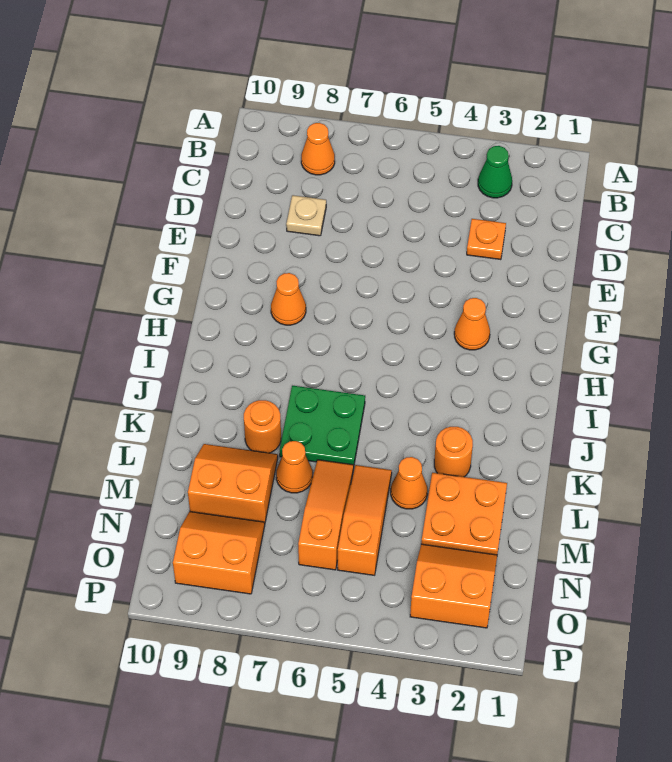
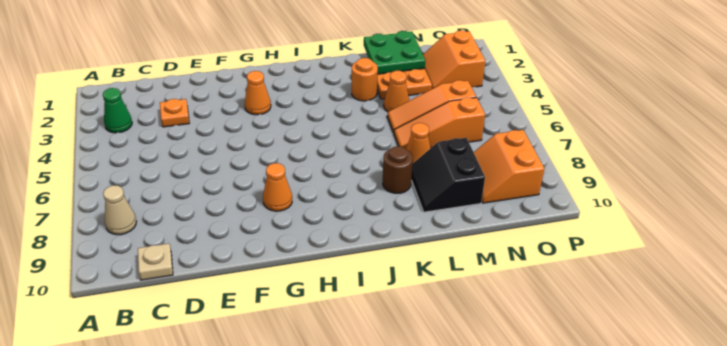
orange 1x1 cone [301,123,335,175] -> tan 1x1 cone [103,185,136,235]
tan 1x1 plate [286,195,326,236] -> tan 1x1 plate moved to [138,243,173,280]
green 2x2 plate [280,386,365,465] -> green 2x2 plate moved to [364,31,425,74]
orange 1x1 round brick [244,400,281,453] -> brown 1x1 round brick [383,146,413,193]
orange 2x2 slope [188,444,278,524] -> black 2x2 slope [411,138,485,212]

